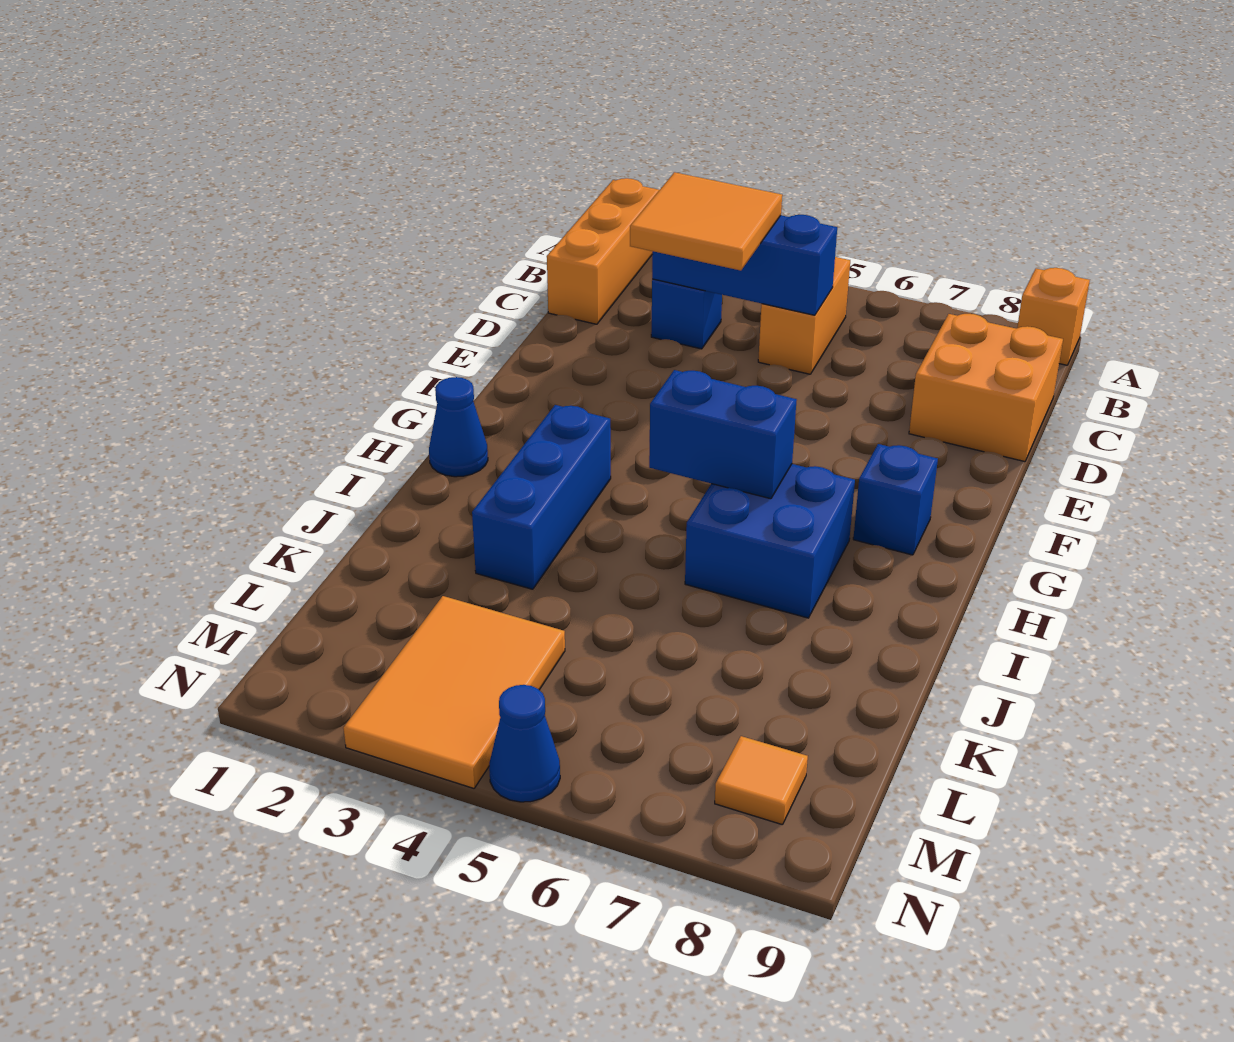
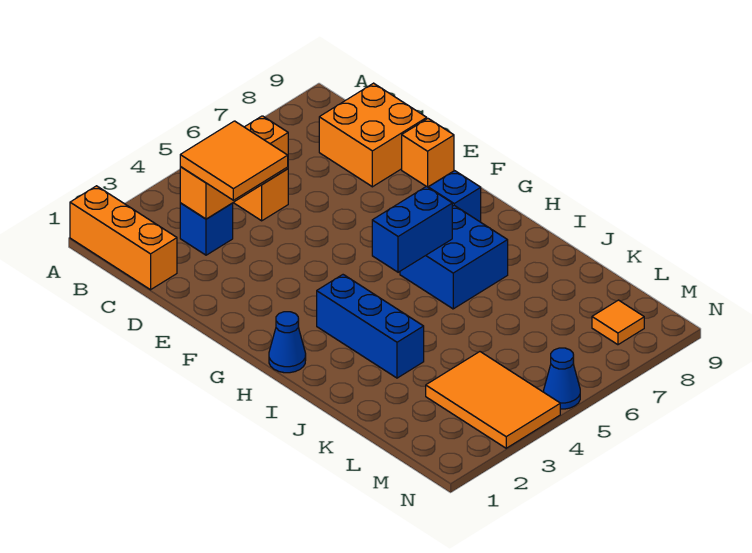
orange 1x1 brick [1017,268,1090,365] -> orange 1x1 brick moved to [402,119,454,187]
blue 1x3 brick [652,215,837,315] -> orange 1x3 brick [180,116,288,219]

